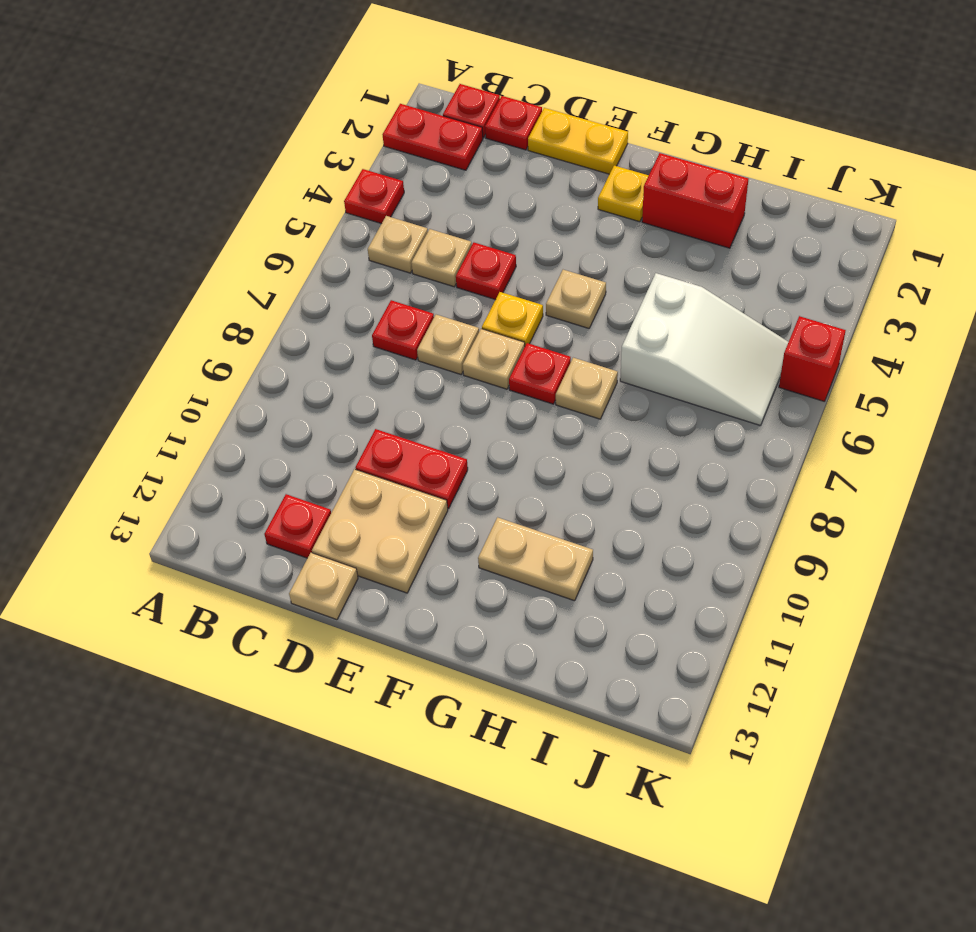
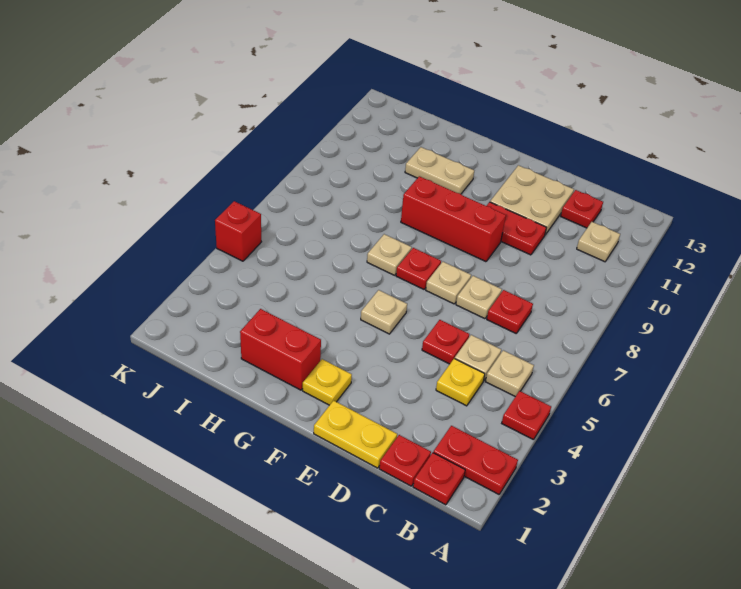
tan 1x1 plate [289,553,358,620] -> tan 1x1 plate moved to [577,222,620,262]
yellow 1x1 plate [482,292,543,345] -> yellow 1x1 plate moved to [436,358,485,406]
none -> red 1x3 brick [401,176,506,262]
white 2x3 slope [620,273,788,426] -> none

